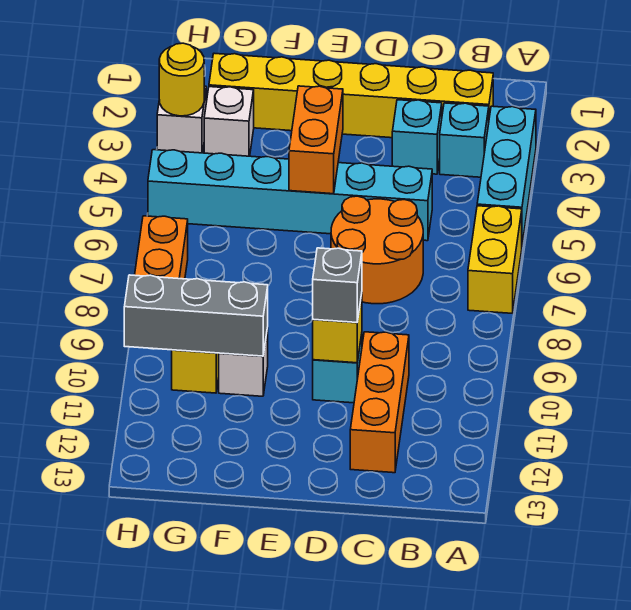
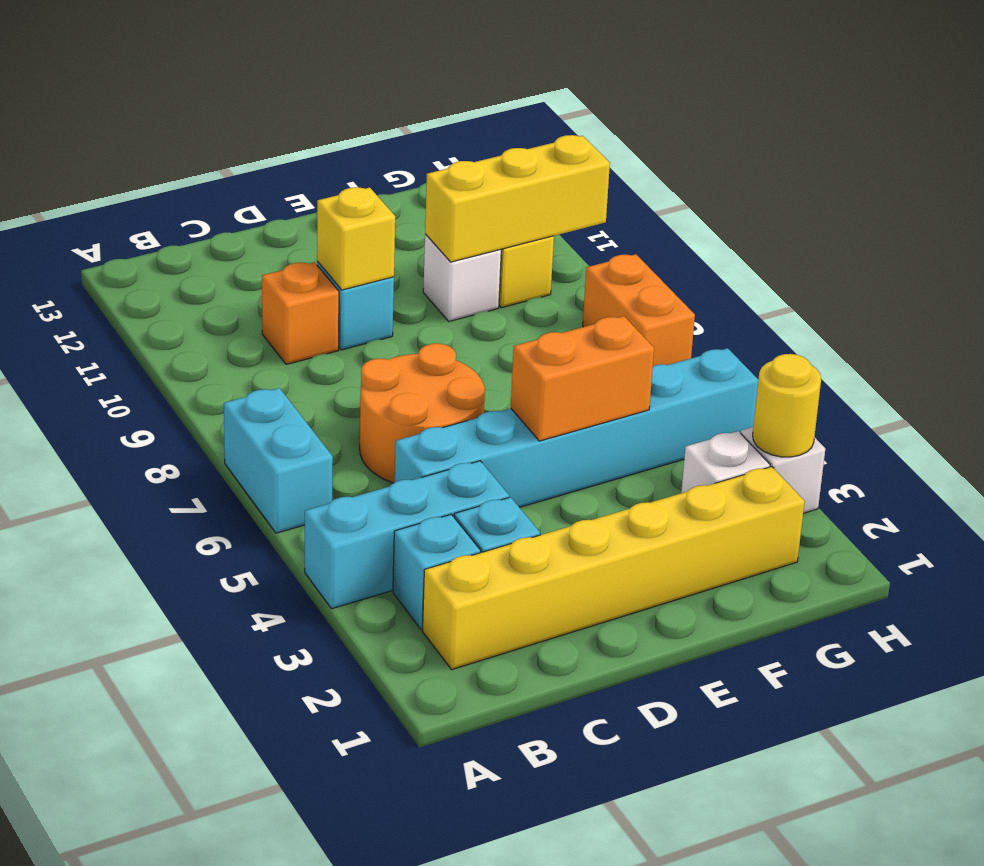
cyan 1x3 brick [477,106,536,244] -> cyan 1x3 brick turned to [305,461,509,609]
yellow 1x2 brick [468,206,522,313] -> cyan 1x2 brick [224,388,333,533]
orange 1x3 brick [350,332,409,473] -> orange 1x1 brick [262,262,339,364]
grey 1x1 brick [313,248,362,322] -> none
orange 1x2 brick [289,86,343,194] -> orange 1x2 brick turned to [511,316,654,441]
grey 1x3 brick [124,275,268,356] -> yellow 1x3 brick [425,135,610,262]

